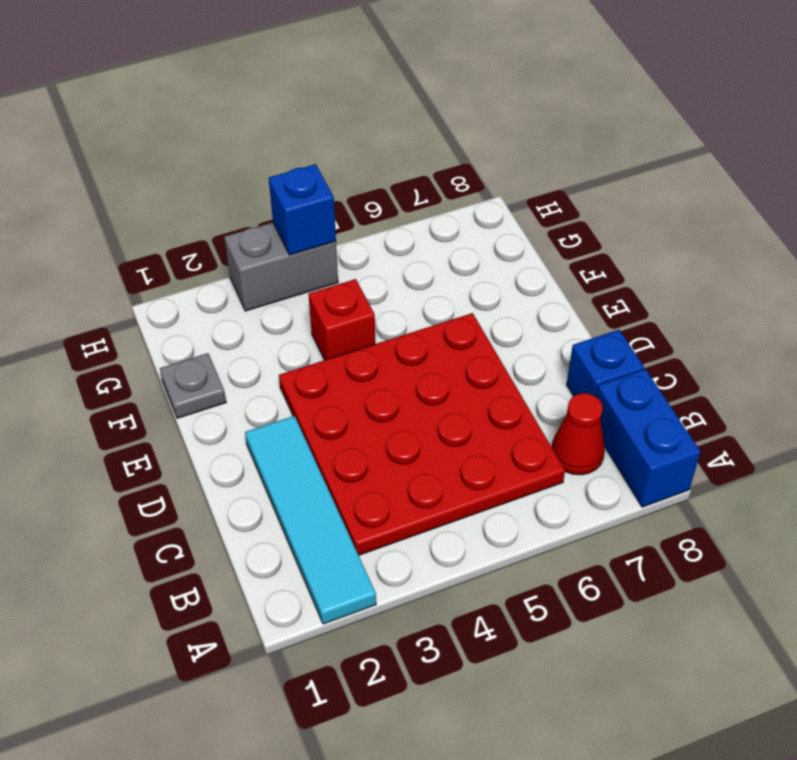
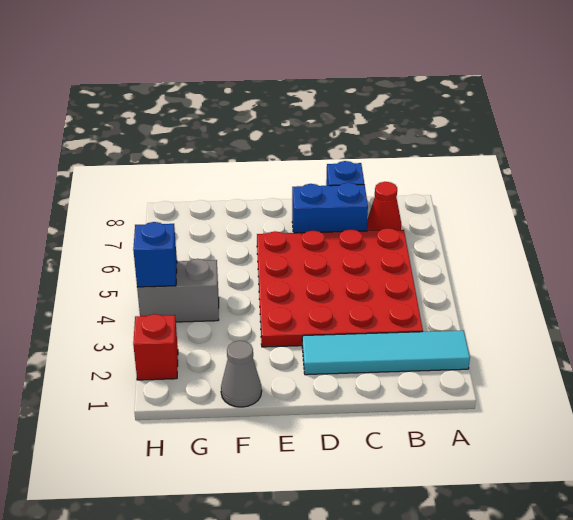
blue 1x2 brick [596,369,701,507] -> blue 1x2 brick moved to [292,183,368,233]
grey 1x1 plate [160,353,226,418] -> grey 1x1 cone [221,341,262,407]
red 1x1 brick [309,279,375,360] -> red 1x1 brick moved to [133,314,178,380]
grey 1x2 brick [224,222,338,311] -> grey 1x2 brick turned to [137,259,219,322]

